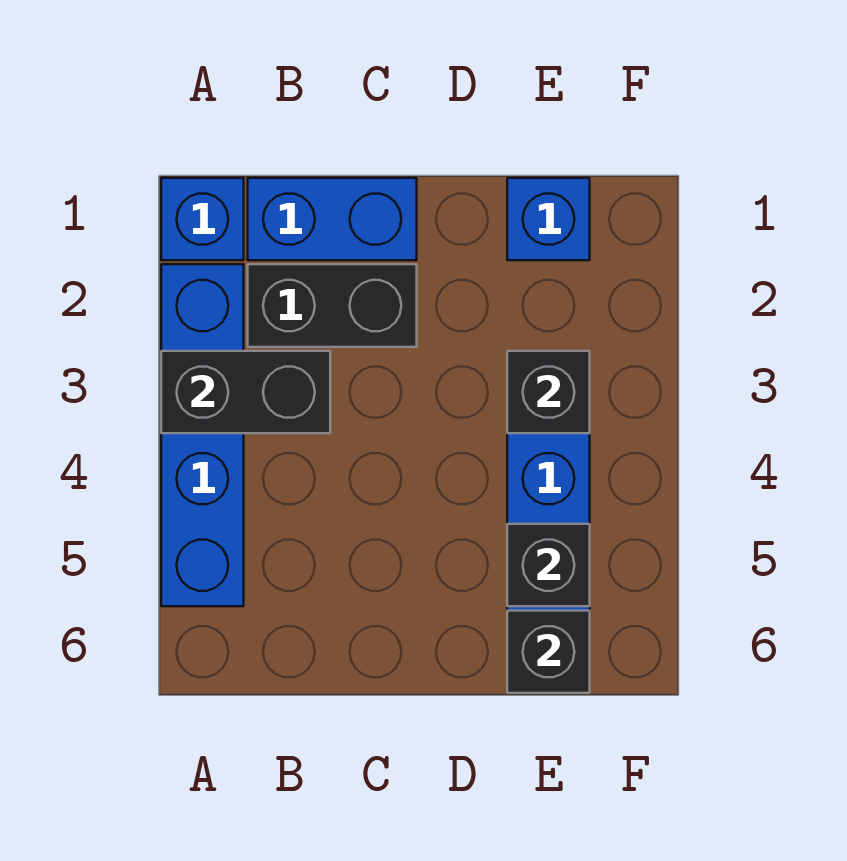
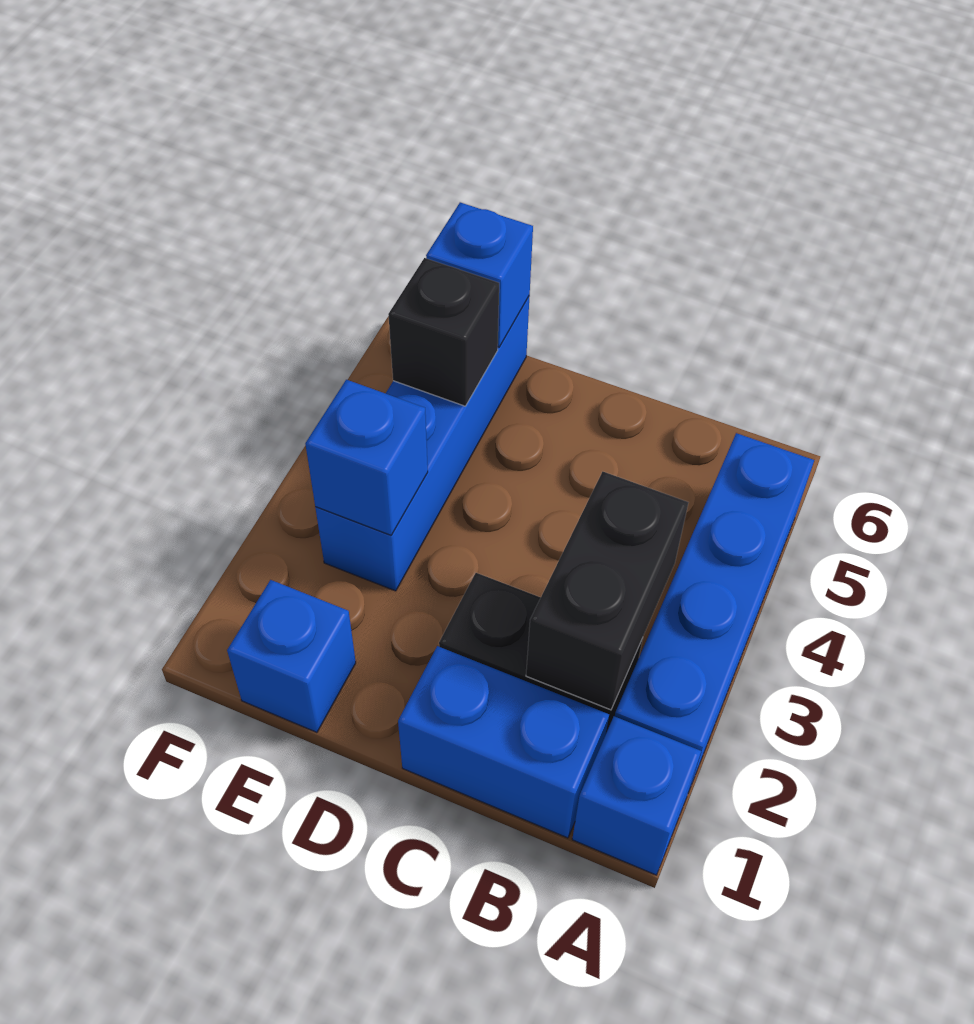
black 1x2 brick [161,351,330,433] -> black 1x2 brick turned to [526,472,689,710]
black 1x1 brick [507,351,590,433] -> blue 1x1 brick [305,380,428,535]
black 1x1 brick [507,611,590,693] -> blue 1x1 brick [426,202,533,347]

